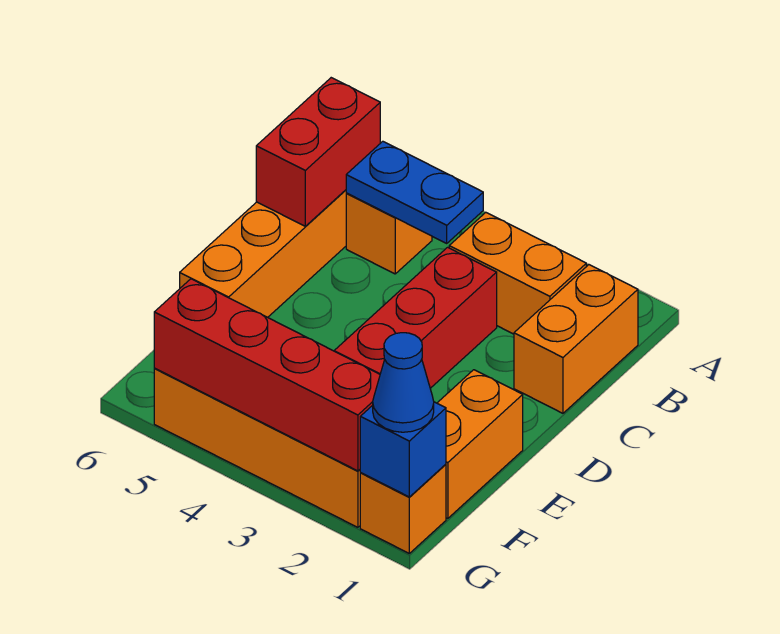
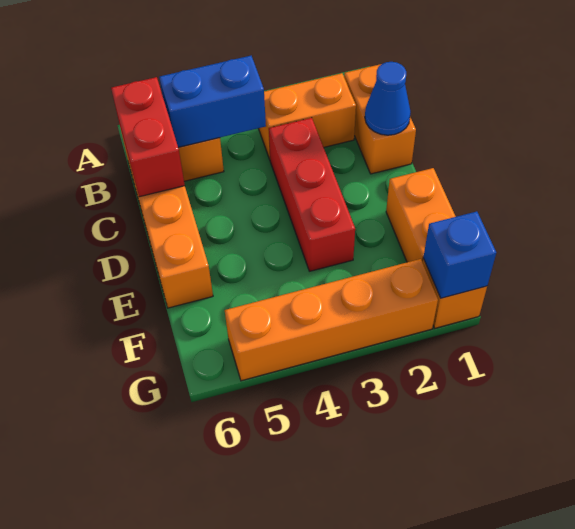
blue 1x2 plate [346,141,483,243] -> blue 1x2 brick [159,56,266,147]
blue 1x1 cone [373,333,434,432] -> blue 1x1 cone moved to [365,62,411,135]
red 1x4 brick [154,279,380,471] -> none

